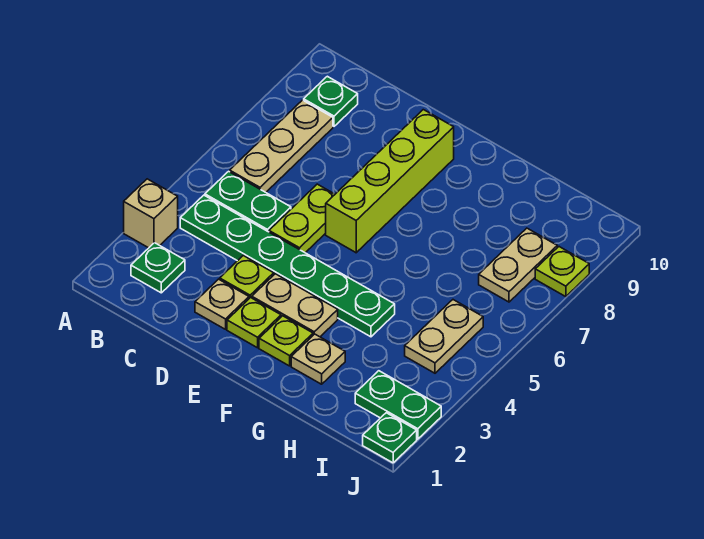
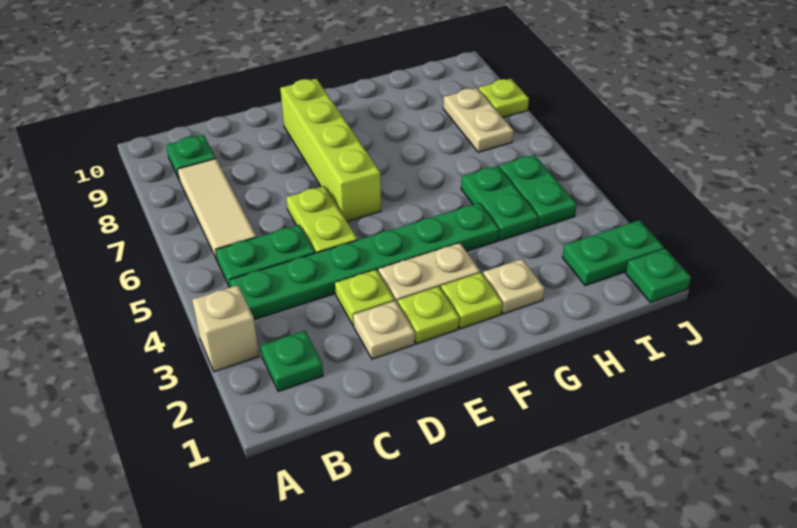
tan 1x3 plate [230,100,333,192] -> tan 1x3 tile [177,159,256,260]
none -> green 1x2 plate [461,166,538,241]
tan 1x2 plate [405,300,483,373] -> green 1x2 plate [499,155,577,228]

